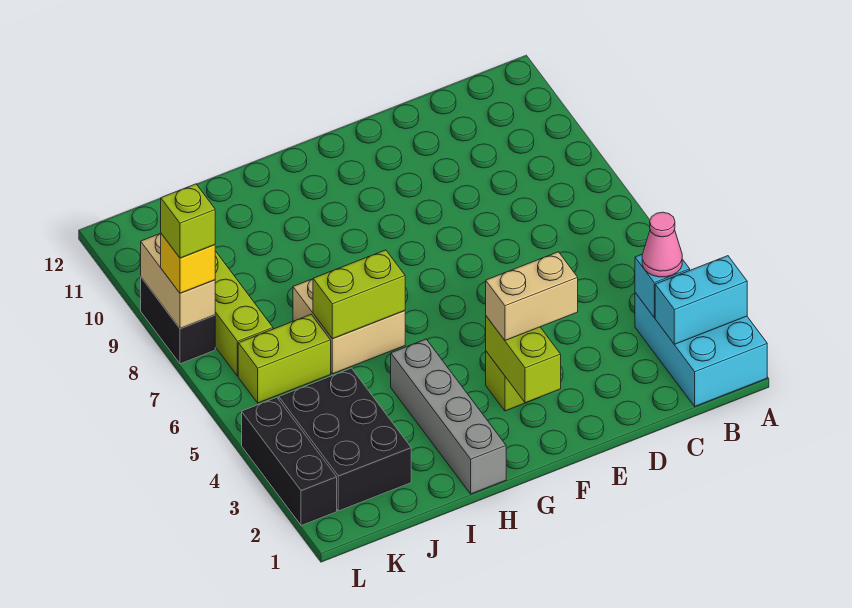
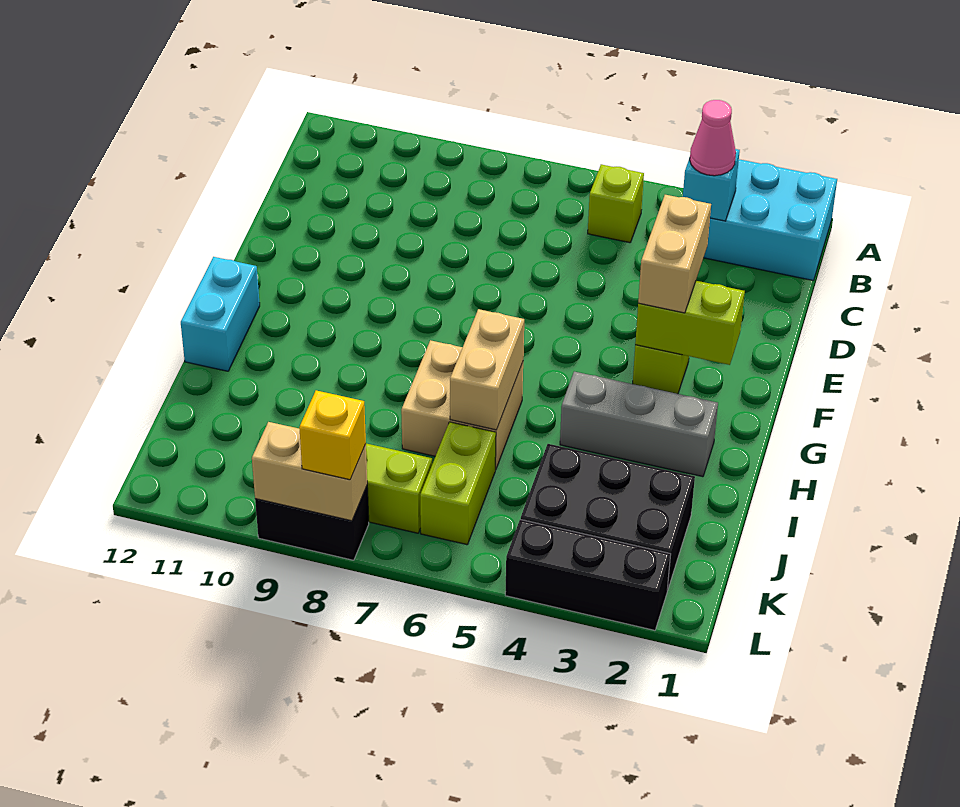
cyan 1x2 brick [655,256,747,344] -> cyan 1x2 brick moved to [181,257,260,371]
grey 1x4 brick [391,339,506,494] -> grey 1x3 brick [560,372,718,477]
lime 1x2 brick [313,250,405,339] -> tan 1x2 brick [450,309,524,430]
lime 1x1 brick [161,184,215,258] -> lime 1x1 brick moved to [588,164,644,243]

